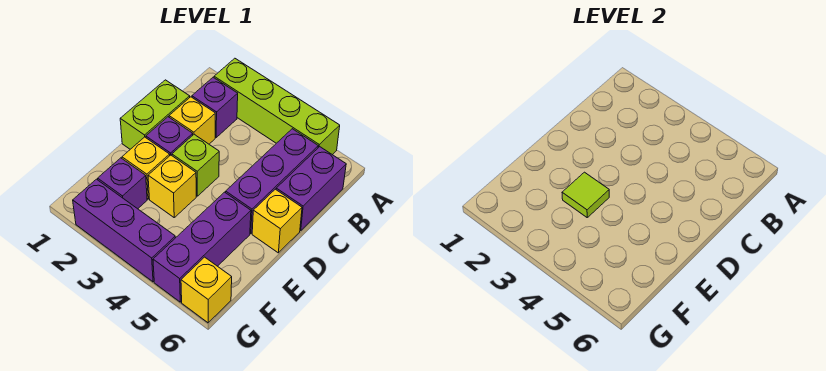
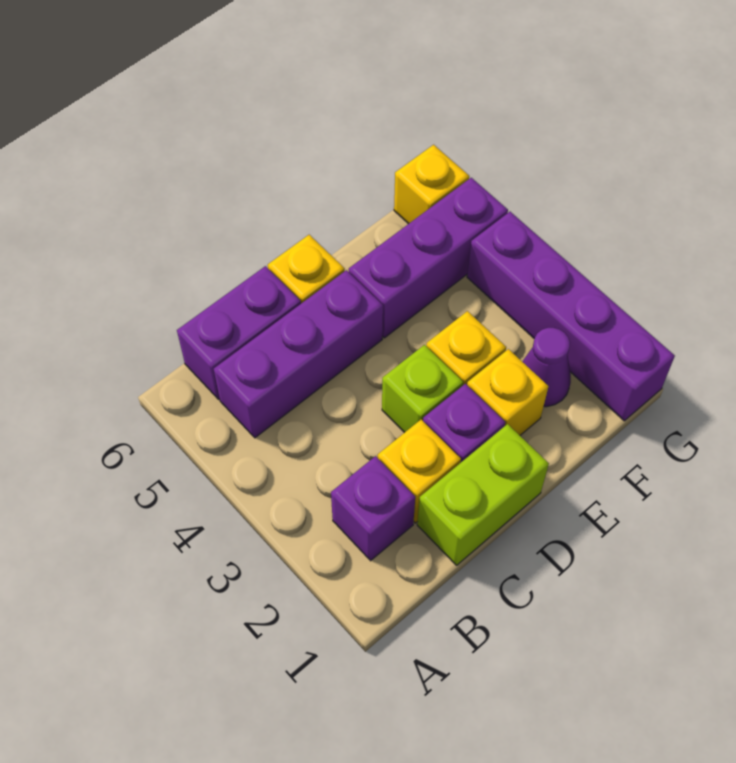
lime 1x4 brick [214,58,340,155] -> none
lime 1x1 tile [562,172,609,217] -> none
purple 1x1 brick [98,158,147,209] -> purple 1x1 cone [522,328,571,407]
purple 1x3 brick [73,179,175,282] -> purple 1x4 brick [467,212,675,421]

